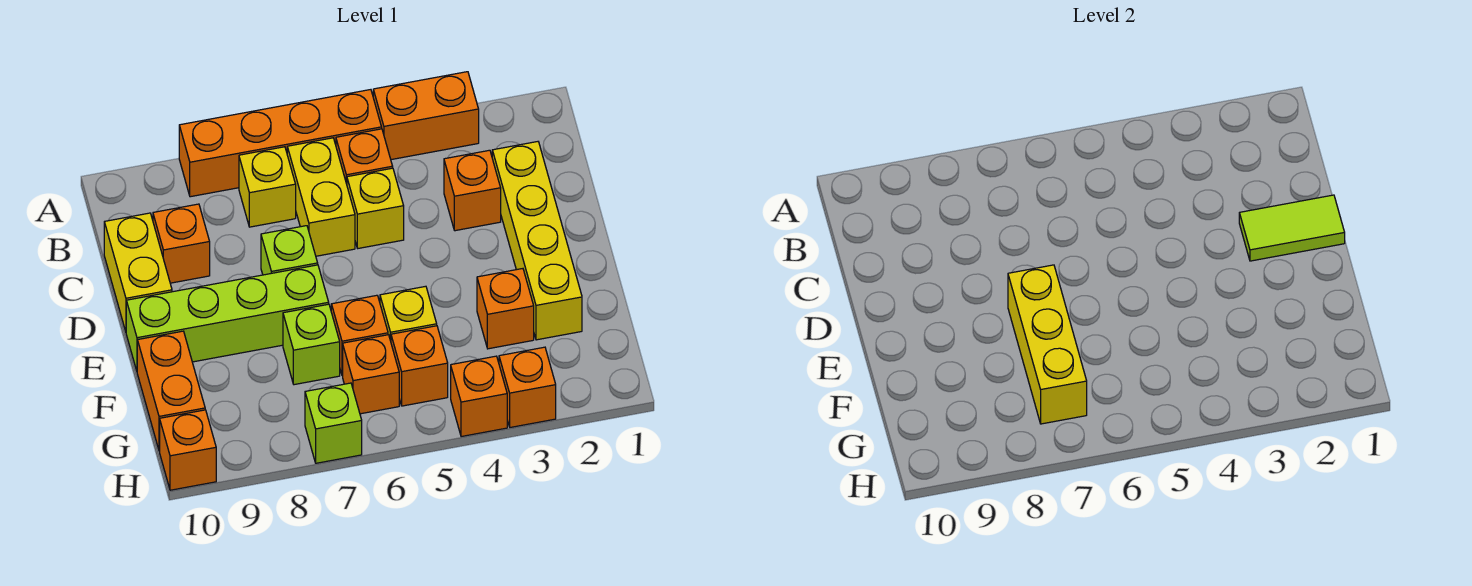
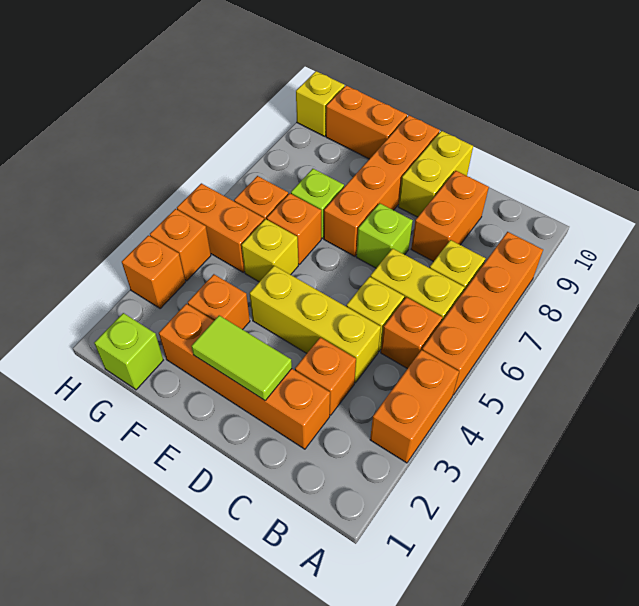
yellow 1x4 brick [492,142,582,340] -> orange 1x4 brick [159,304,330,449]
orange 1x1 brick [153,204,210,283] -> orange 1x2 brick [411,171,489,262]
yellow 1x2 brick [104,213,172,331] -> yellow 1x2 brick turned to [399,131,473,217]
lime 1x2 tile [1239,195,1345,261] -> lime 1x2 tile turned to [191,315,292,400]
lime 1x4 brick [126,265,329,371] -> orange 1x4 brick [324,115,440,256]
yellow 1x3 brick [1008,265,1087,424] -> yellow 1x3 brick moved to [249,266,381,383]
orange 1x1 brick [391,326,448,406] -> orange 1x2 brick [177,183,264,272]
lime 1x1 brick [305,383,362,463] -> lime 1x1 brick moved to [94,313,163,390]
orange 1x1 brick [160,410,216,490] -> yellow 1x1 brick [296,71,345,136]

